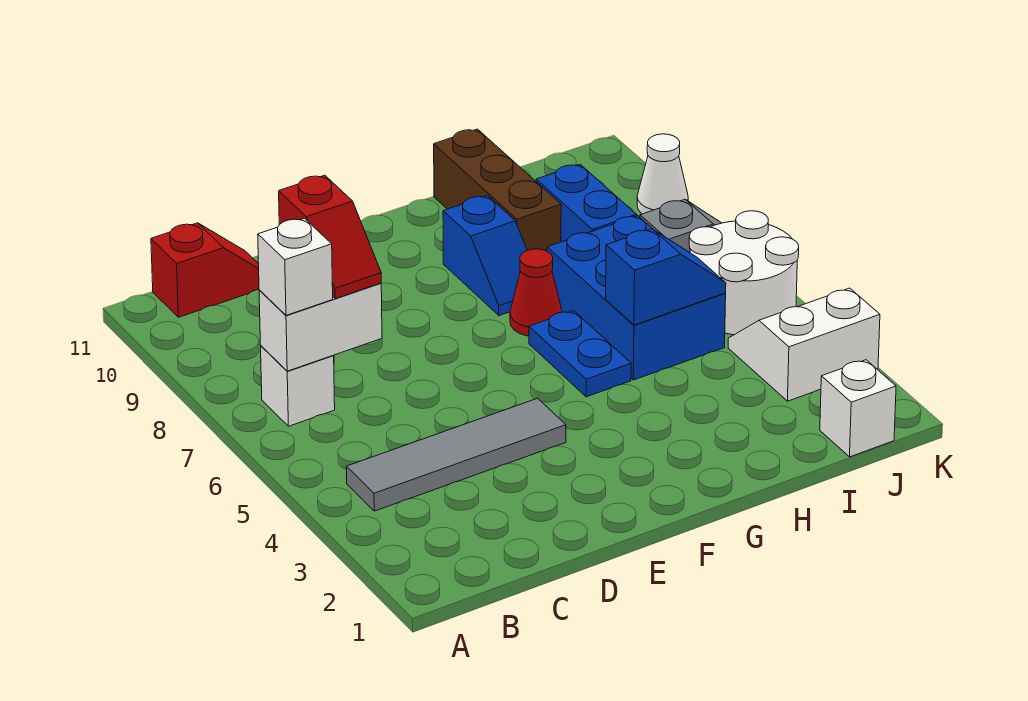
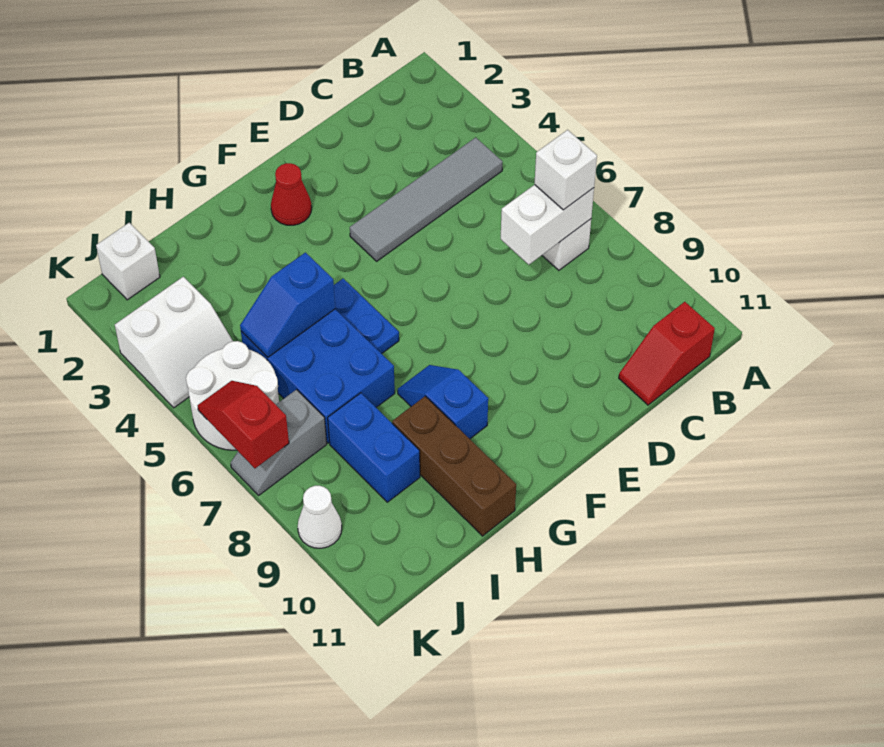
red 1x2 slope [279,175,381,299] -> red 1x2 slope moved to [198,381,289,468]
red 1x1 cone [510,249,562,336] -> red 1x1 cone moved to [271,163,312,225]

